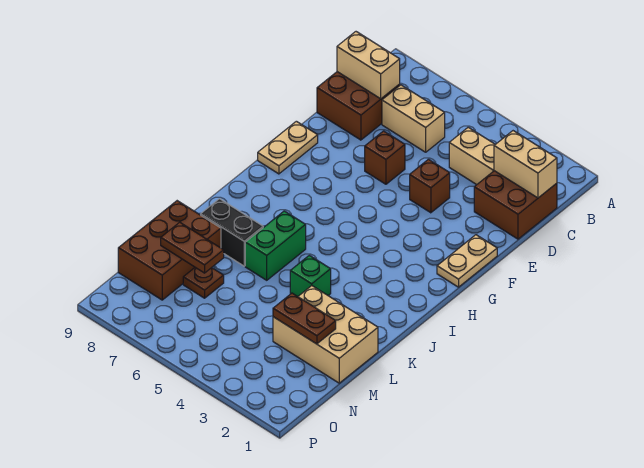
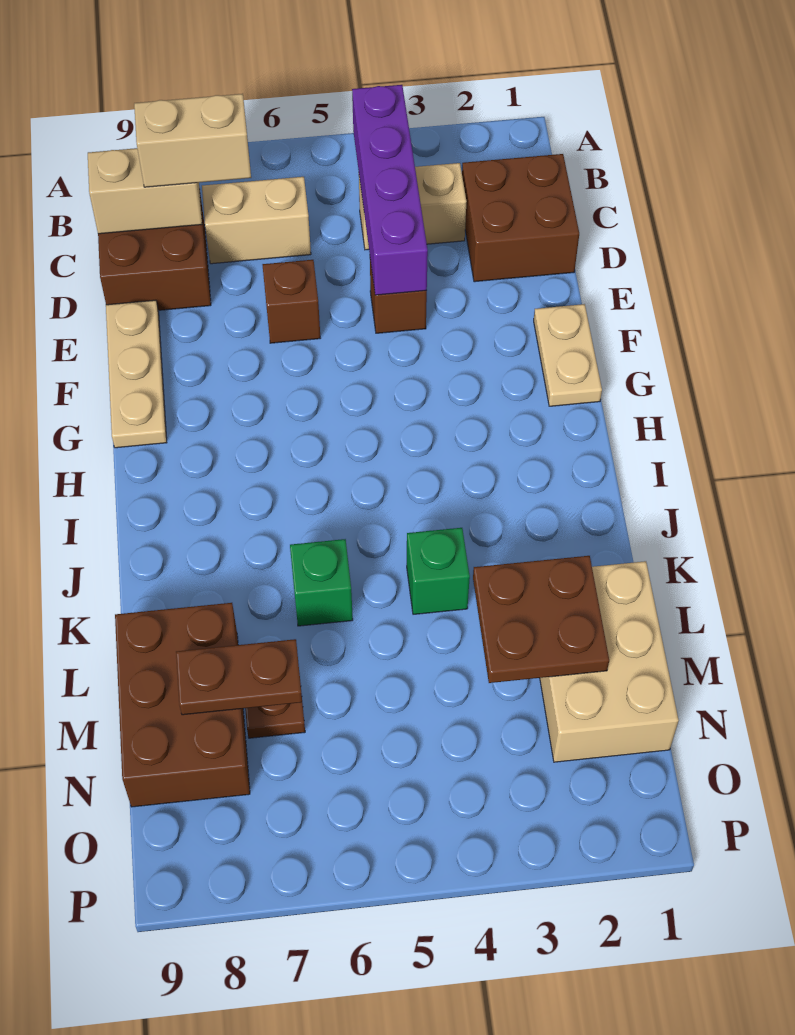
none -> purple 1x4 brick [352,85,428,295]
tan 1x2 brick [494,131,557,198] -> tan 1x2 brick moved to [134,94,251,187]
tan 1x2 plate [258,121,318,174] -> tan 1x3 plate [106,300,167,448]
green 1x2 brick [245,211,306,280] -> green 1x1 brick [290,539,353,626]
black 1x2 brick [201,199,263,266] -> none
tan 2x3 brick [273,286,378,383] -> tan 2x3 brick turned to [540,561,679,762]
brown 1x2 plate [273,293,336,344] -> brown 2x2 plate [473,556,609,683]

